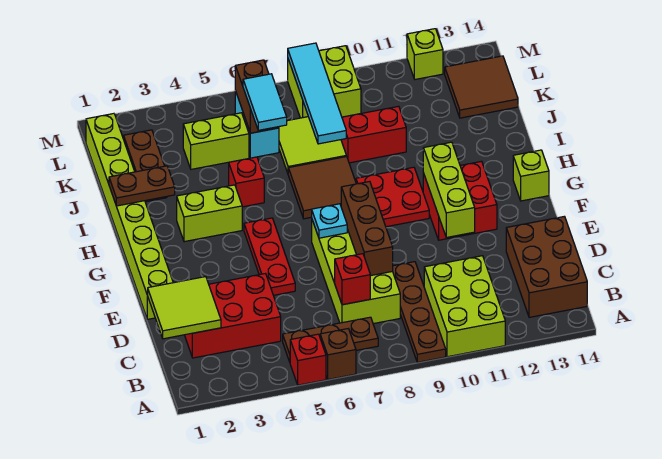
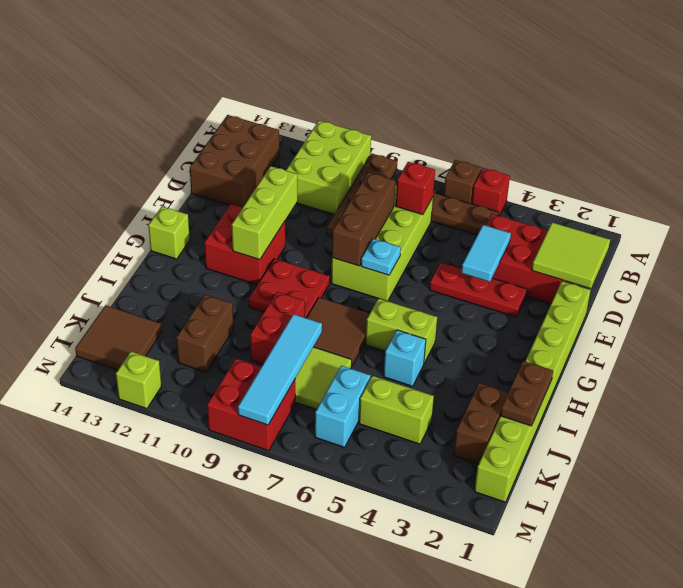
red 1x3 plate [244,218,295,295] -> red 1x3 plate turned to [429,263,527,317]
lime 1x2 brick [177,185,242,242] -> lime 1x2 brick moved to [366,298,437,363]
brown 1x2 plate [109,166,175,206] -> brown 1x2 plate turned to [500,361,553,426]
red 1x1 brick [229,157,264,207] -> cyan 1x1 brick [384,330,426,386]
cyan 1x2 tile [243,74,287,130] -> cyan 1x2 tile moved to [461,225,511,282]
red 1x2 brick [341,106,406,163] -> red 1x2 brick turned to [250,292,305,364]
brown 1x2 brick [235,60,279,133] -> brown 1x2 brick moved to [176,294,233,372]
lime 2x2 brick [288,46,361,118] -> red 2x2 brick [207,359,295,451]

